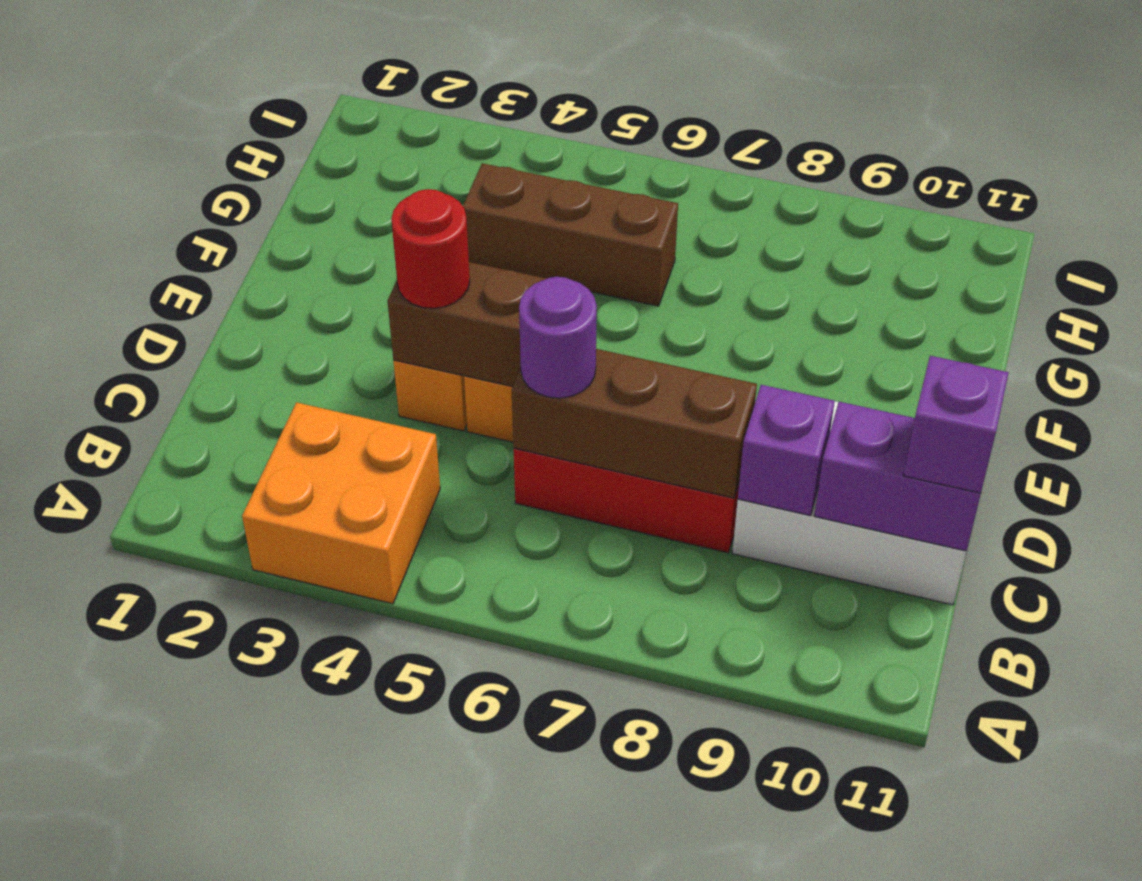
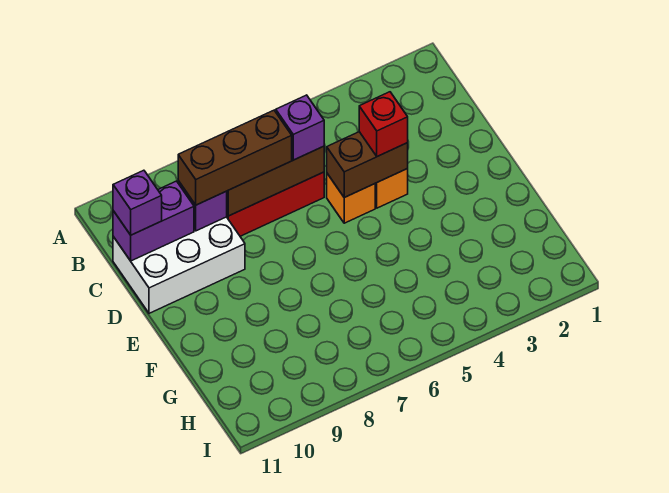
orange 2x2 brick [242,402,440,604] -> none
purple 1x1 round brick [519,277,597,398] -> purple 1x1 brick [276,95,324,160]
red 1x1 round brick [391,189,470,308] -> red 1x1 brick [359,92,408,156]
brown 1x3 brick [463,163,678,306] -> brown 1x3 brick moved to [178,110,292,205]

